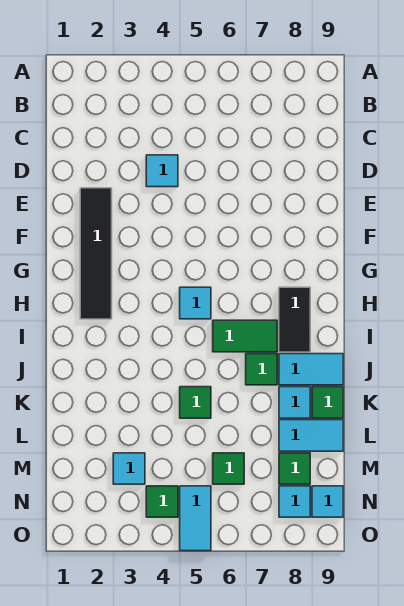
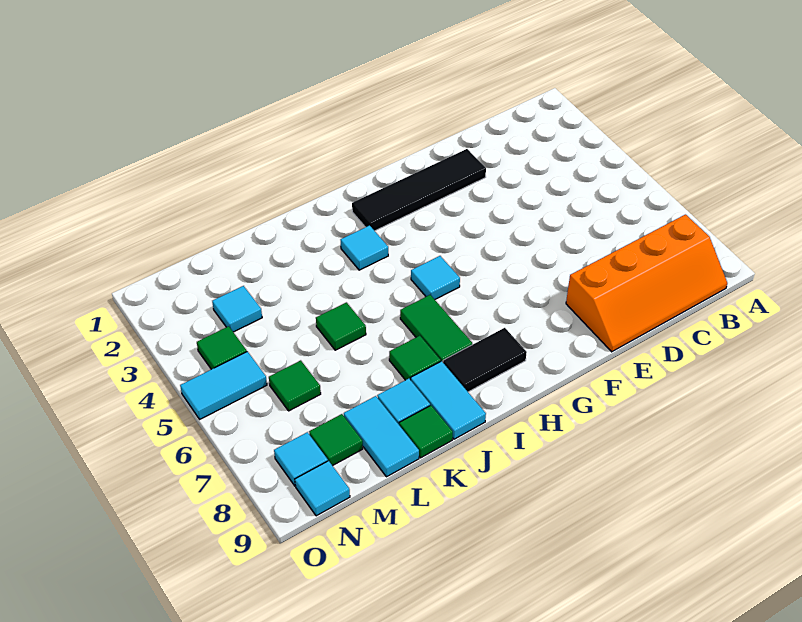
none -> orange 2x4 slope [566,215,727,352]
cyan 1x1 tile [146,155,178,187] -> cyan 1x1 tile moved to [341,226,388,270]

